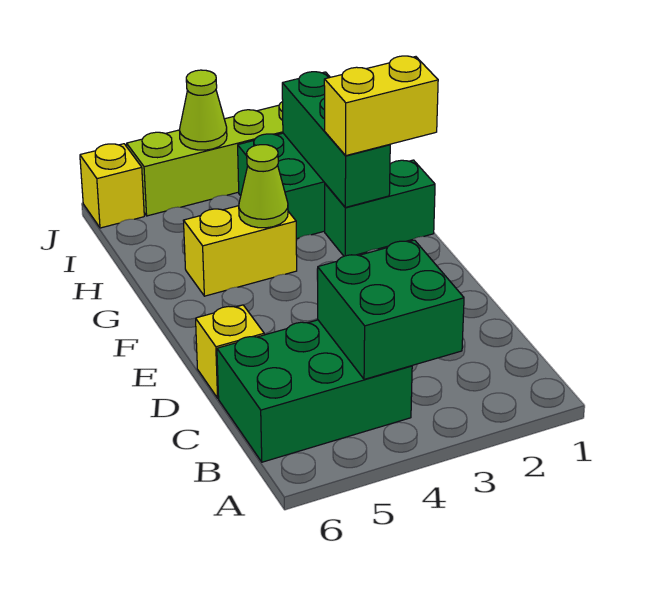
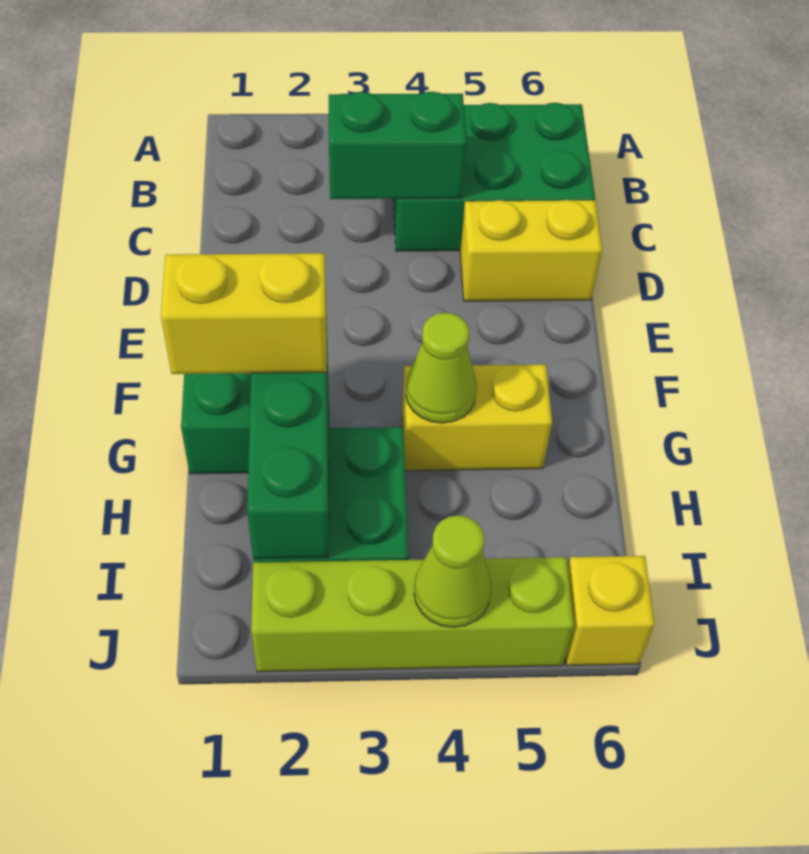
green 2x2 brick [318,240,464,379] -> green 1x2 brick [329,92,467,199]
yellow 1x1 brick [196,305,264,398] -> yellow 1x2 brick [460,200,602,301]

